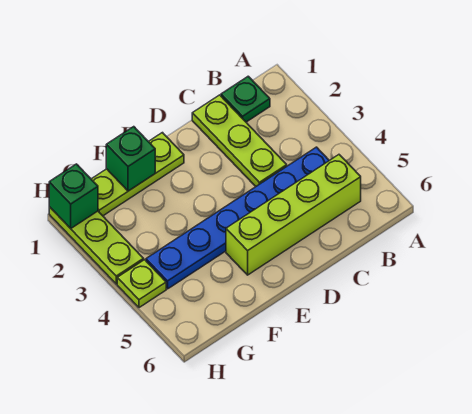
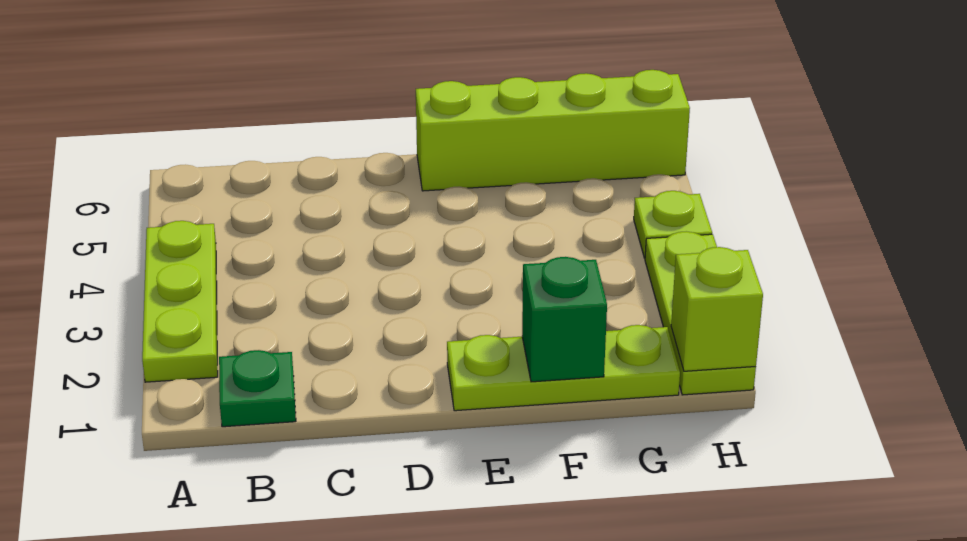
blue 1x6 plate [146,147,329,289] -> none
lime 1x4 brick [226,155,361,275] -> lime 1x4 brick moved to [416,70,690,191]
lime 1x3 plate [192,95,287,186] -> lime 1x3 plate moved to [142,221,218,382]
green 1x1 brick [49,164,98,228] -> lime 1x1 brick [671,247,763,371]

